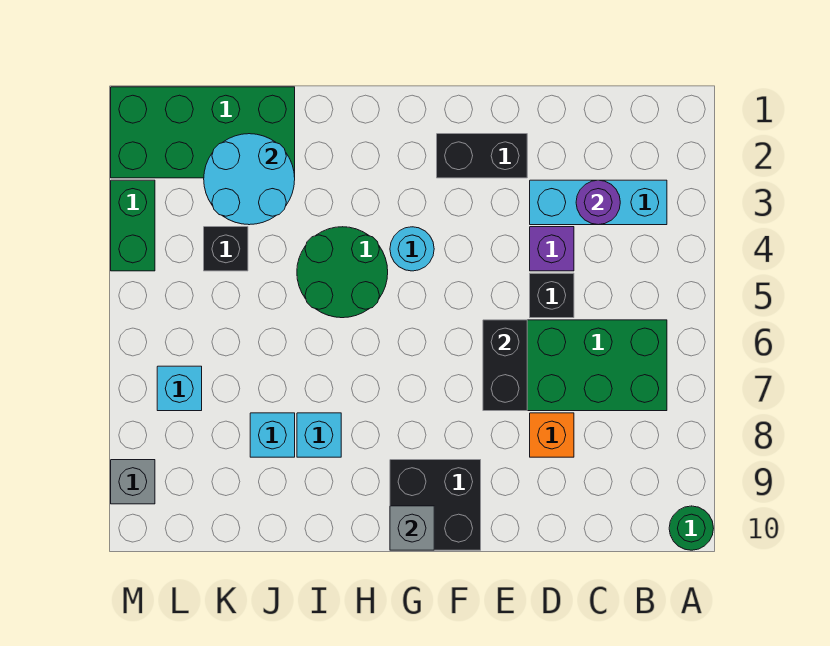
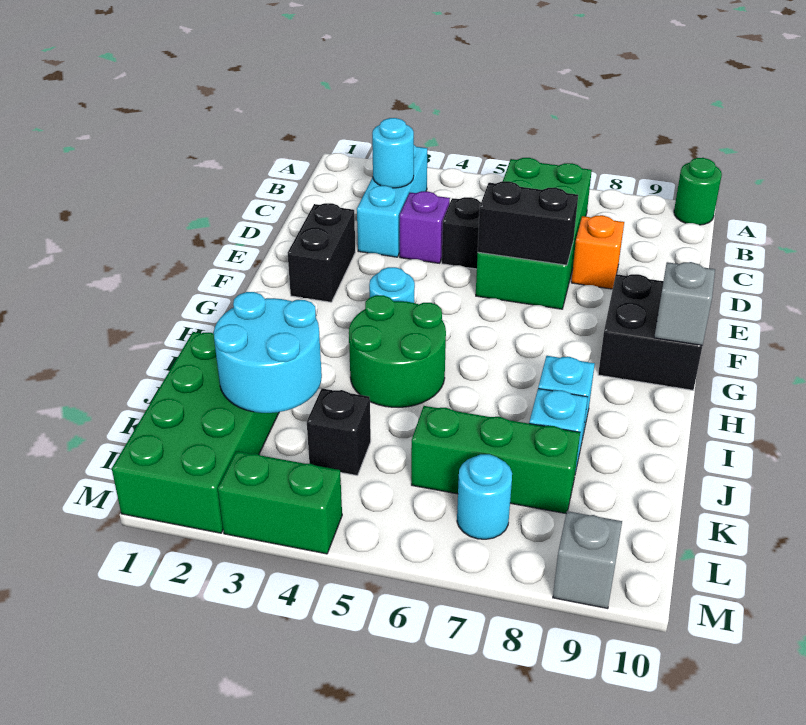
purple 1x1 round brick [576,180,620,225] -> cyan 1x1 round brick [372,118,414,188]
none -> green 1x3 brick [411,406,580,513]
cyan 1x1 brick [157,366,202,411] -> cyan 1x1 round brick [457,454,512,539]

